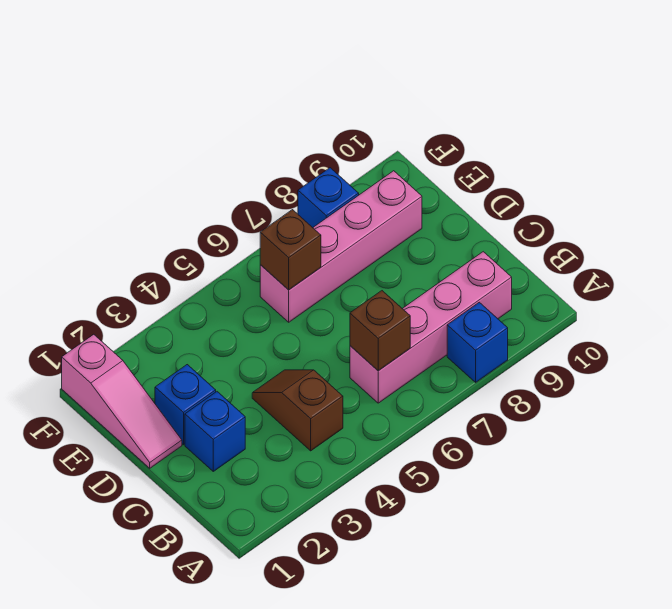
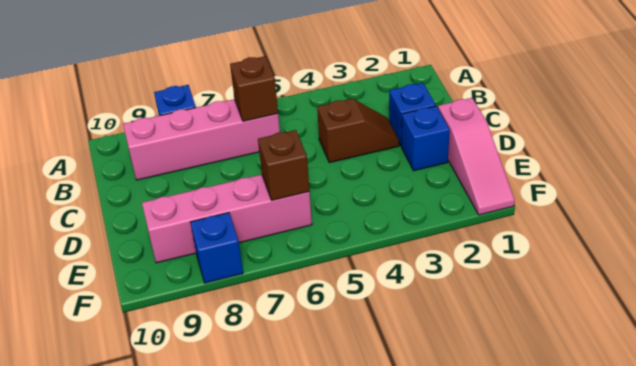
brown 1x2 slope [252,370,343,451] -> brown 1x2 slope turned to [317,99,399,163]
pink 1x3 slope [62,334,182,468] -> pink 1x3 slope turned to [438,98,515,215]

